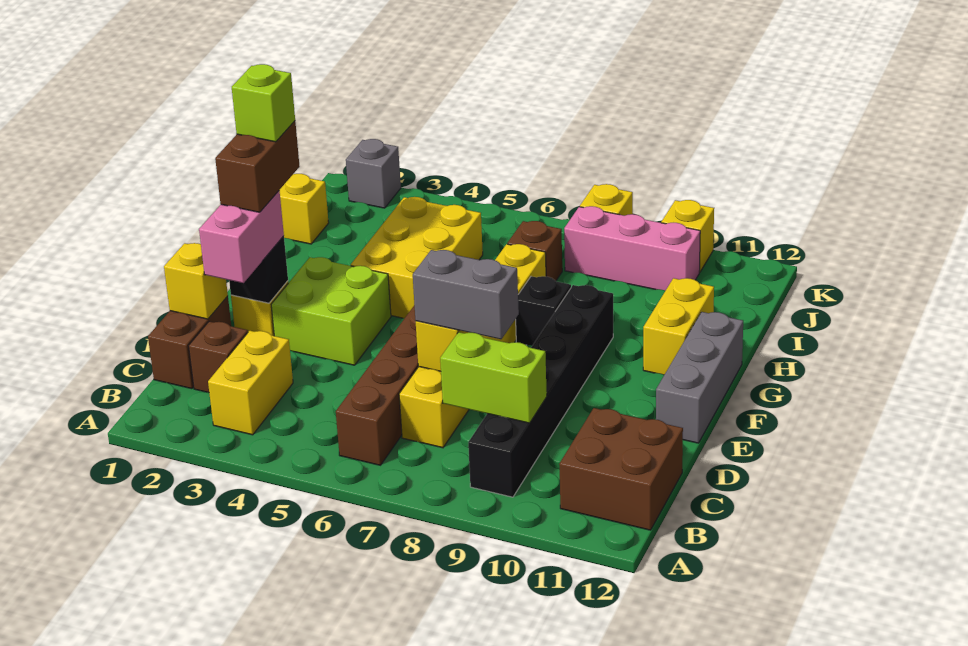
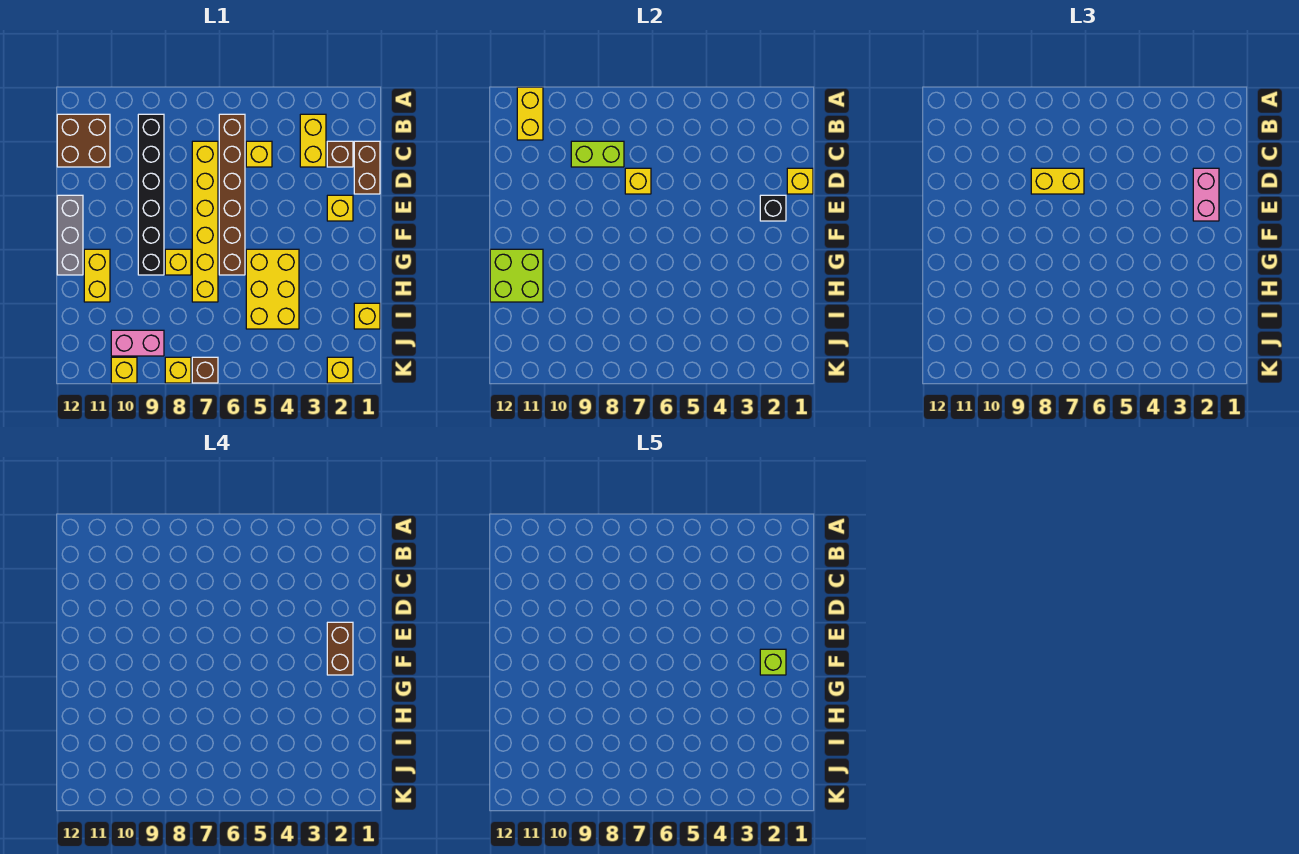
none -> yellow 1x2 brick [517,87,543,140]
none -> yellow 1x1 brick [246,141,272,167]
grey 1x2 brick [413,250,519,339] -> yellow 1x2 brick [1031,168,1084,194]
lime 2x2 brick [271,257,391,365] -> lime 2x2 brick moved to [490,249,543,302]
black 1x1 brick [516,276,571,346] -> yellow 1x1 brick [165,249,191,275]
brown 1x1 brick [507,221,562,281] -> brown 1x1 brick moved to [192,357,218,383]
pink 1x3 brick [564,206,700,291] -> pink 1x2 brick [111,330,164,356]
grey 1x1 brick [346,139,401,208] -> yellow 1x1 brick [327,357,353,383]

